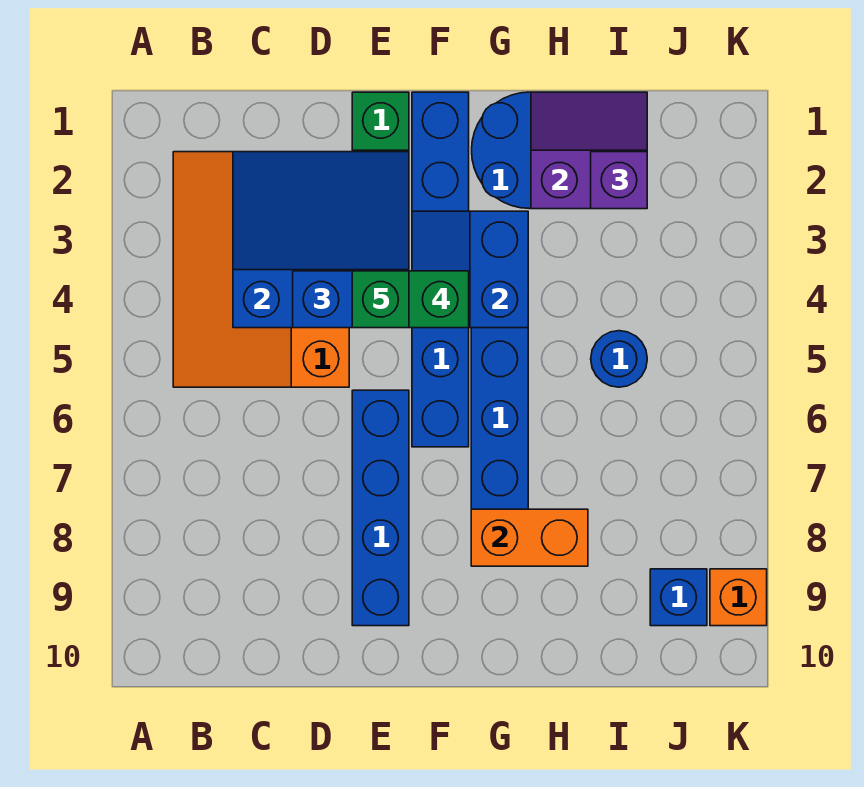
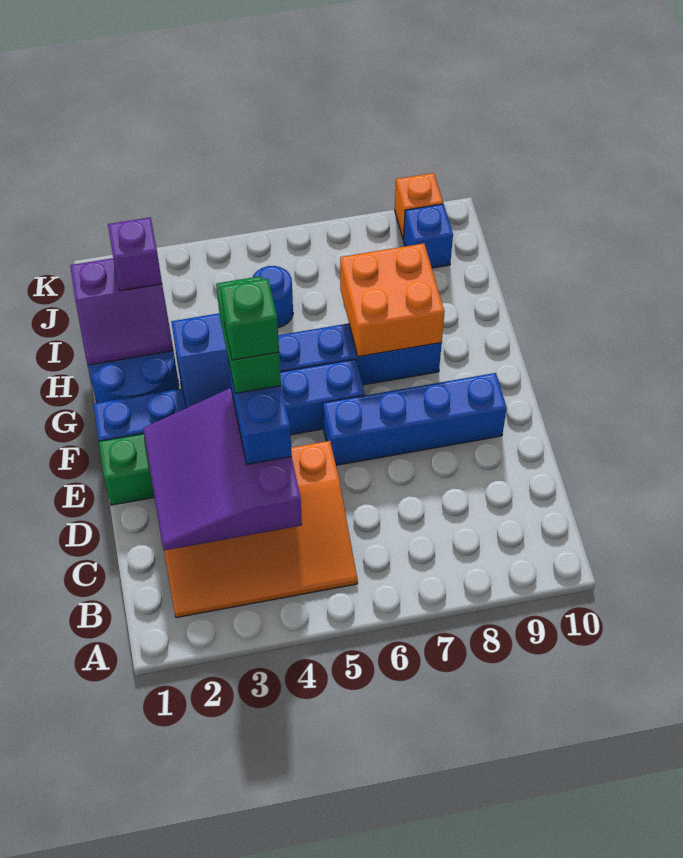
blue 3x3 slope [233,152,409,328] -> purple 3x3 slope [143,388,302,550]
orange 1x2 brick [471,509,588,566] -> orange 2x2 brick [340,243,445,357]
purple 2x2 slope [531,92,647,209] -> purple 2x2 slope turned to [70,258,173,365]

